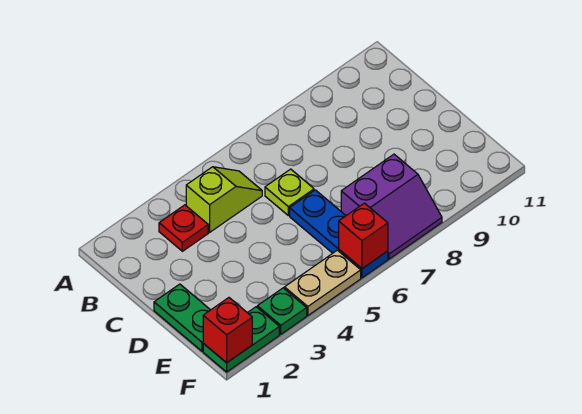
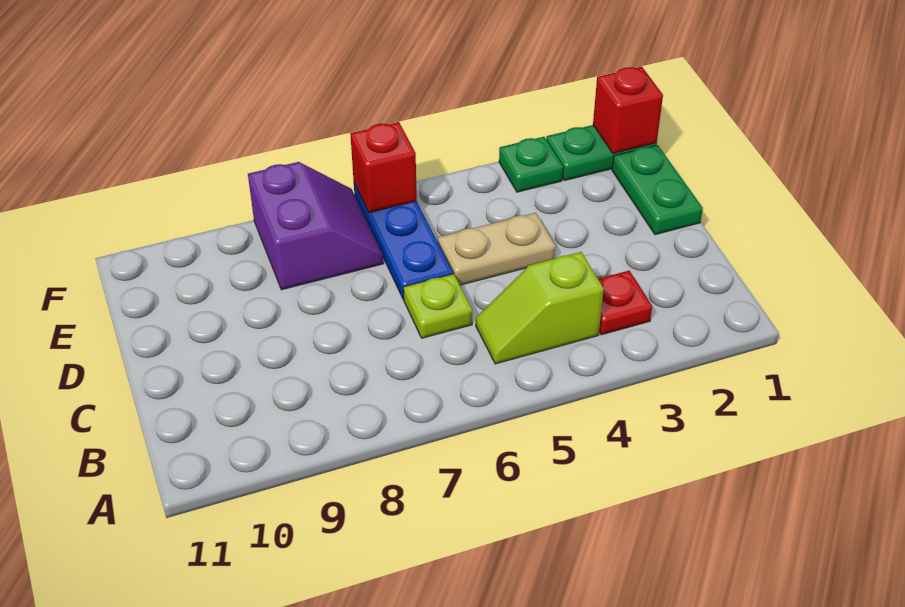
purple 2x2 slope [341,154,442,259] -> purple 2x2 slope turned to [248,162,384,290]
tan 1x2 plate [284,250,361,315] -> tan 1x2 plate moved to [438,213,556,285]

